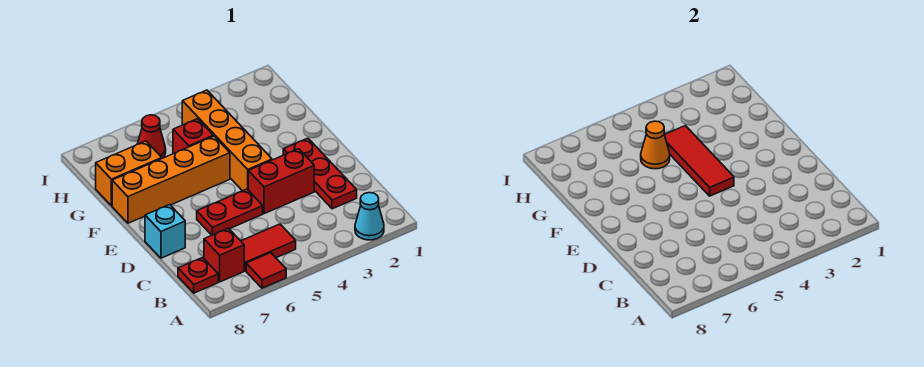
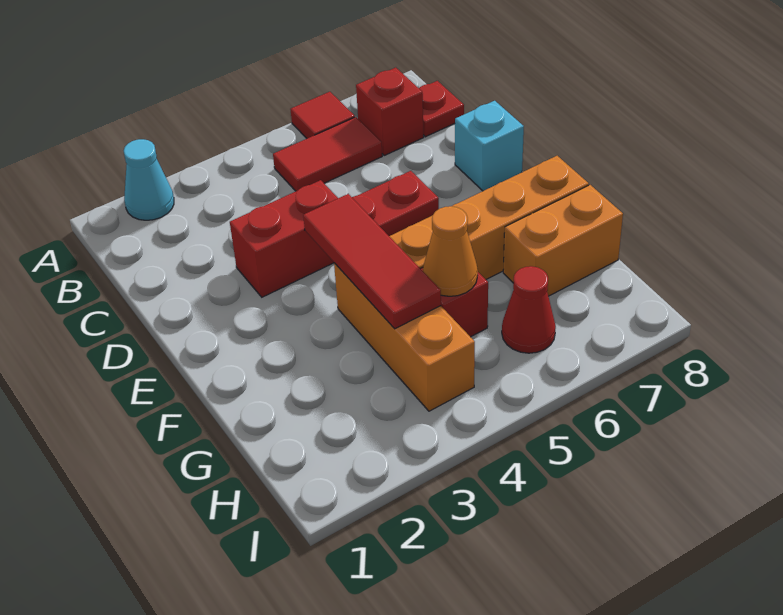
red 1x3 plate [283,138,357,209] -> none
orange 1x4 brick [182,90,272,191] -> orange 1x3 brick [334,263,475,411]

